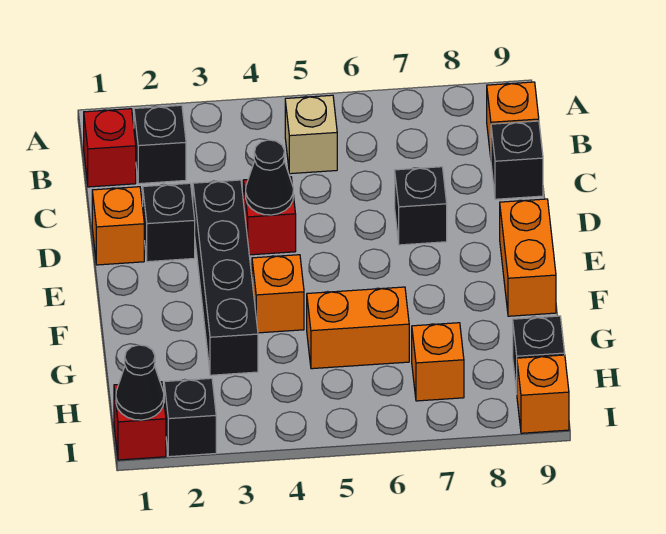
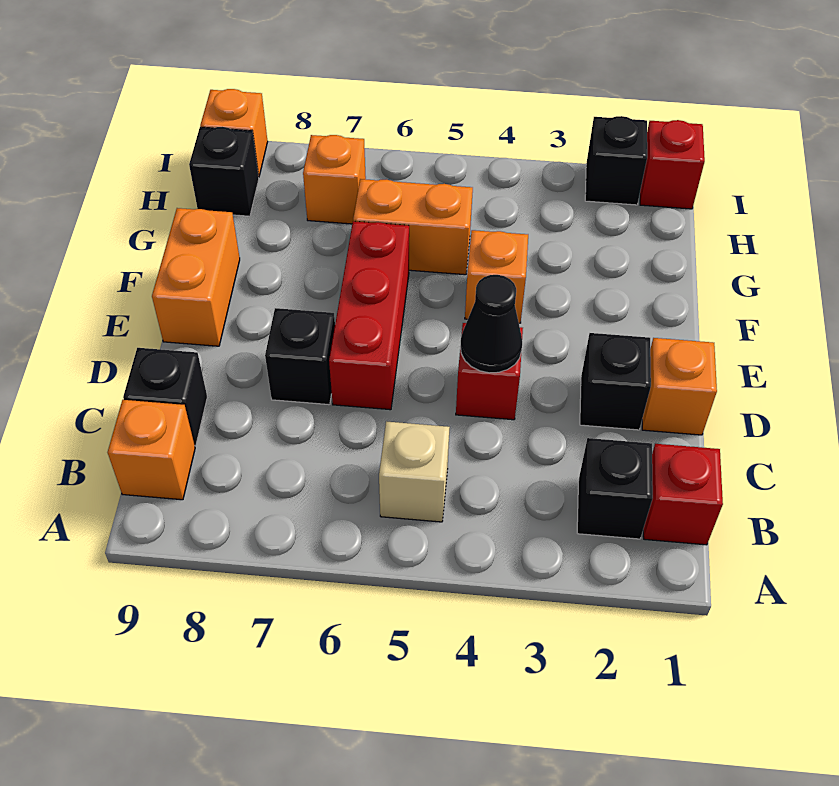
black 1x4 brick [193,180,258,375] -> none
none -> red 1x3 brick [329,221,409,410]
black 1x1 cone [116,345,164,420] -> none

